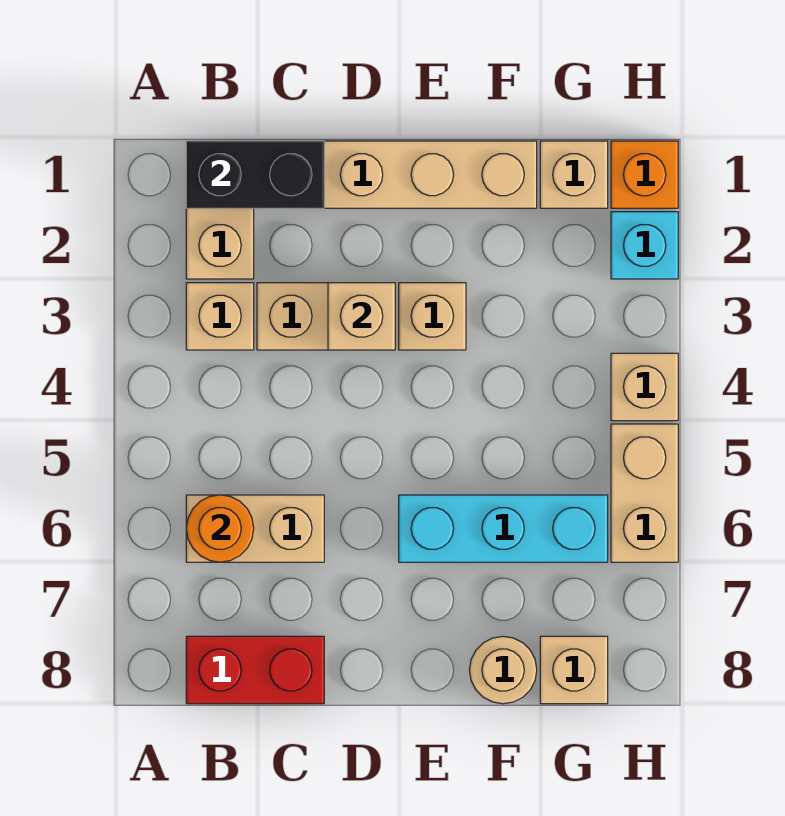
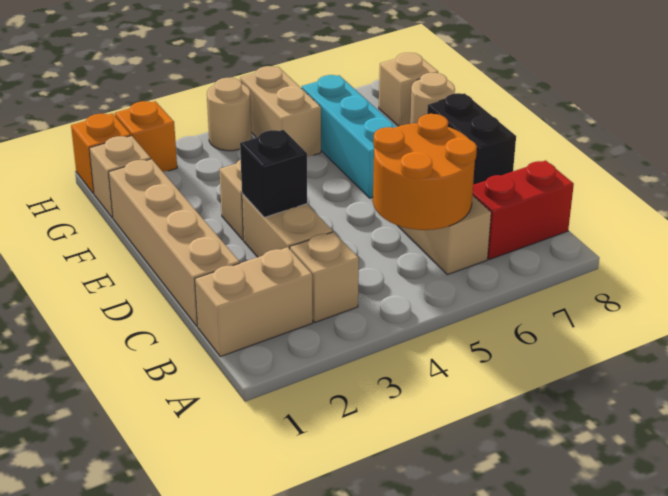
black 1x2 brick [186,141,324,208] -> black 1x2 brick moved to [427,93,516,185]
orange 1x1 round brick [186,495,254,562] -> orange 2x2 round brick [373,114,477,230]
red 1x2 brick [186,636,324,704] -> red 1x2 brick turned to [472,160,574,259]
tan 1x1 brick [328,283,395,350] -> black 1x1 brick [240,130,307,217]
cyan 1x1 brick [611,212,678,279] -> orange 1x1 brick [115,101,177,172]
tan 1x1 brick [611,353,678,421] -> tan 1x1 round brick [207,78,252,151]
tan 1x2 brick [611,424,678,562] -> tan 1x2 brick turned to [240,66,321,156]

